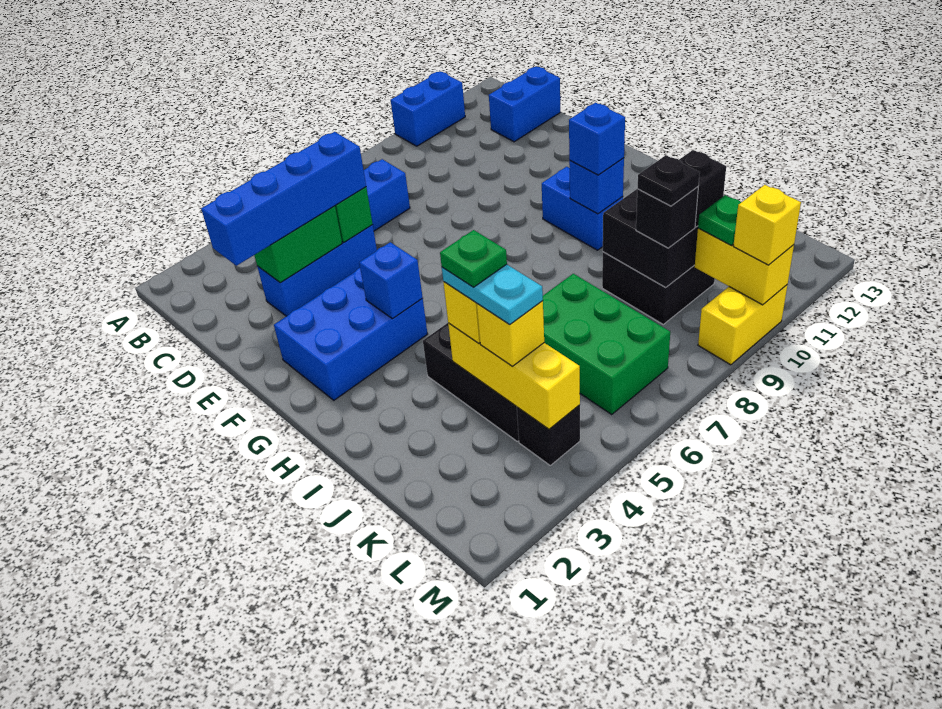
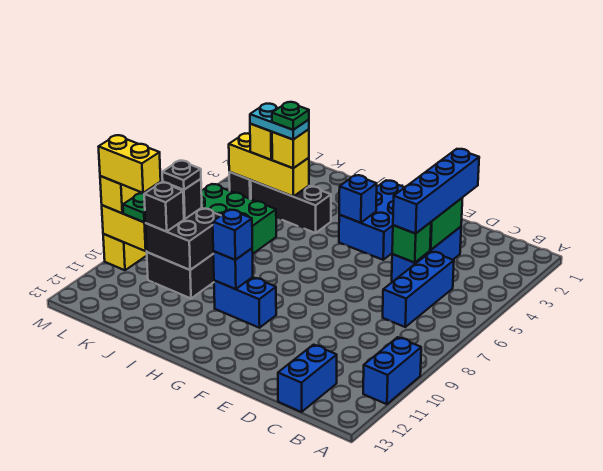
none -> yellow 1x2 brick [98,135,161,193]

